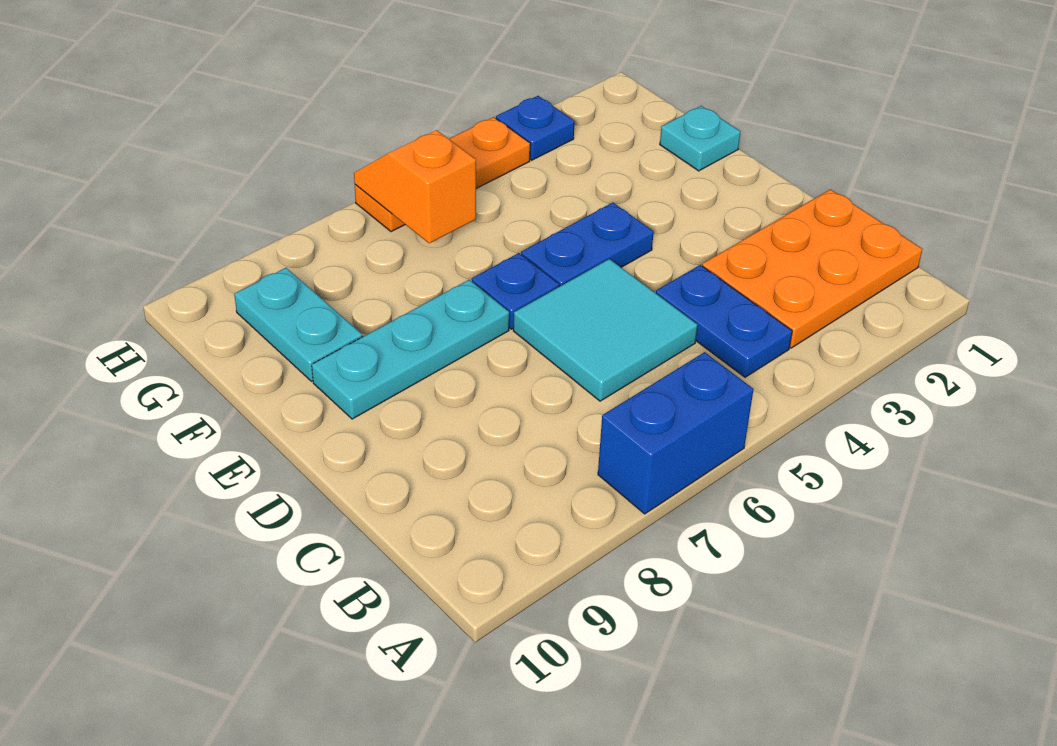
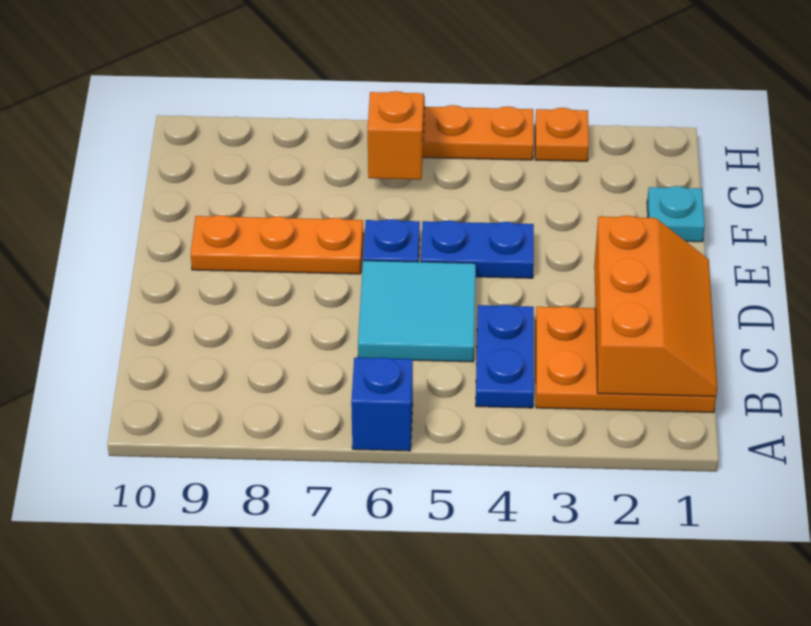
blue 1x2 brick [598,352,753,514] -> blue 1x1 brick [351,357,413,451]
none -> orange 2x3 slope [594,216,717,397]
cyan 1x3 plate [312,280,509,419] -> orange 1x3 plate [191,215,363,274]
cyan 1x2 plate [234,268,363,381] -> none
blue 1x1 plate [496,96,575,160] -> orange 1x1 plate [535,108,589,161]

